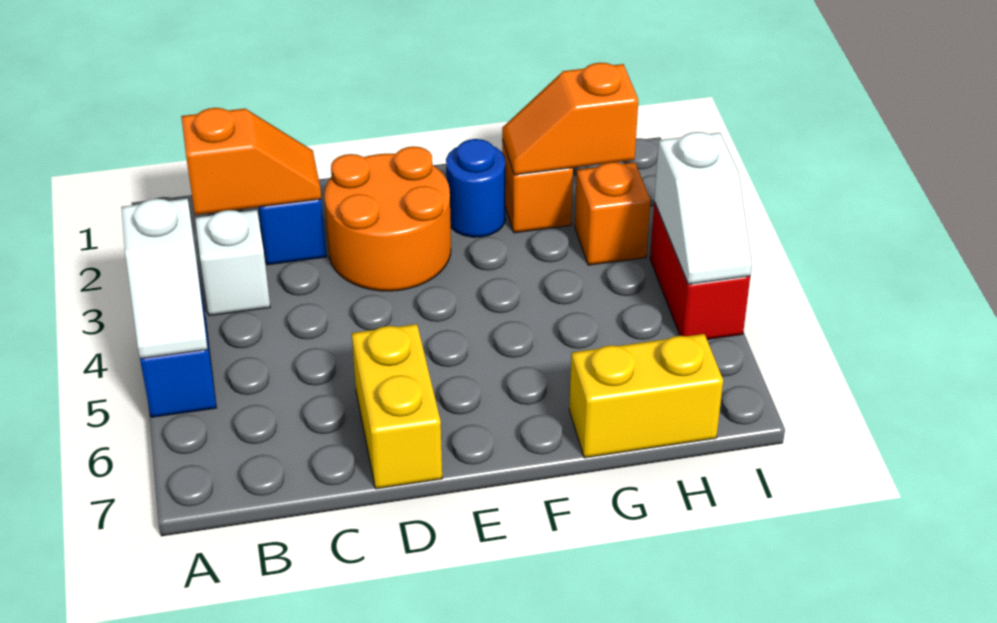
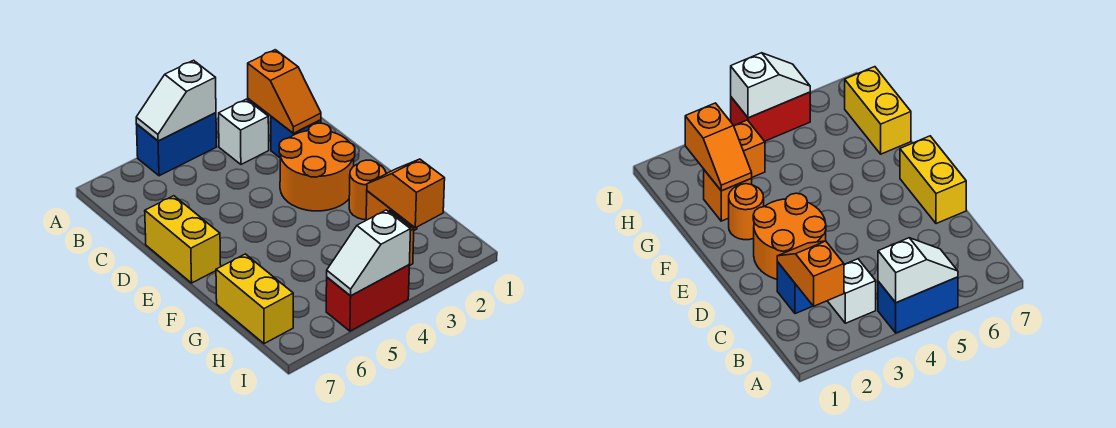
yellow 1x2 brick [352,324,442,489] -> yellow 1x2 brick turned to [145,196,221,283]
blue 1x1 round brick [446,139,506,237] -> orange 1x1 round brick [349,160,386,220]

